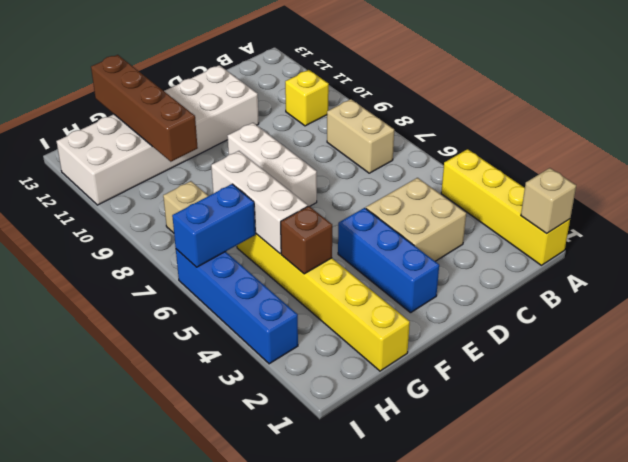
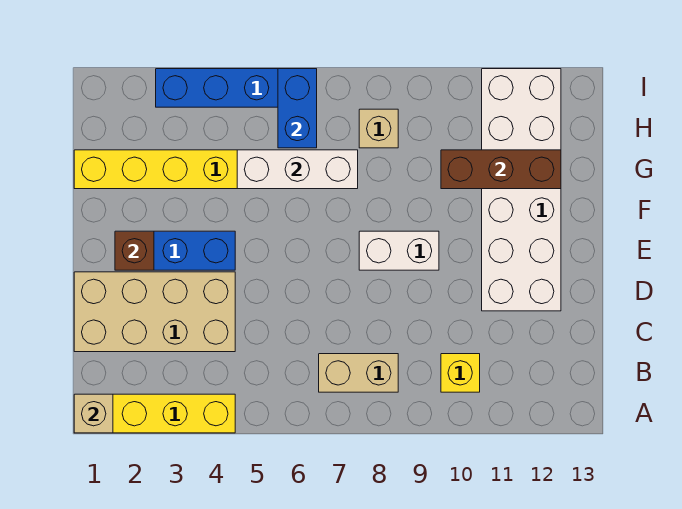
tan 2x2 brick [366,178,466,261] -> tan 2x4 brick [74,272,235,352]
white 1x3 brick [228,123,317,206] -> white 1x2 brick [359,231,439,270]
brown 1x1 brick [281,206,332,274] -> brown 1x1 brick moved to [115,231,154,270]
brown 1x4 brick [91,55,198,162] -> brown 1x3 brick [441,150,561,189]

